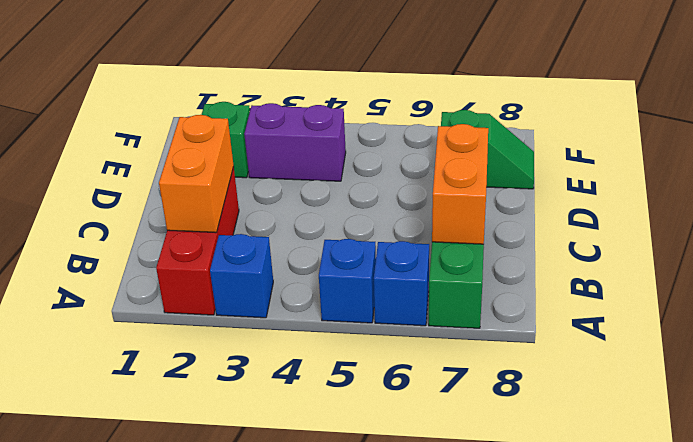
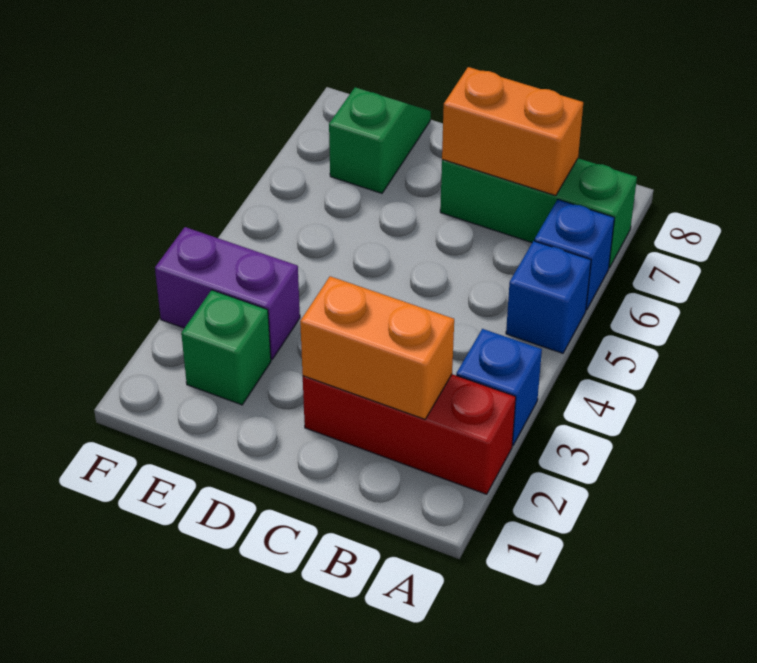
purple 1x2 brick [244,103,346,181] -> purple 1x2 brick turned to [155,227,300,359]

